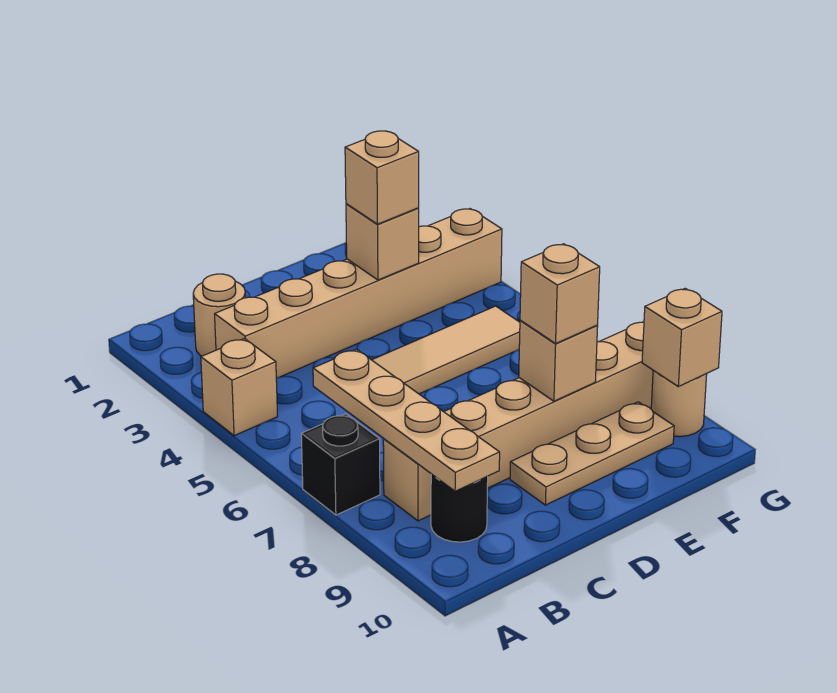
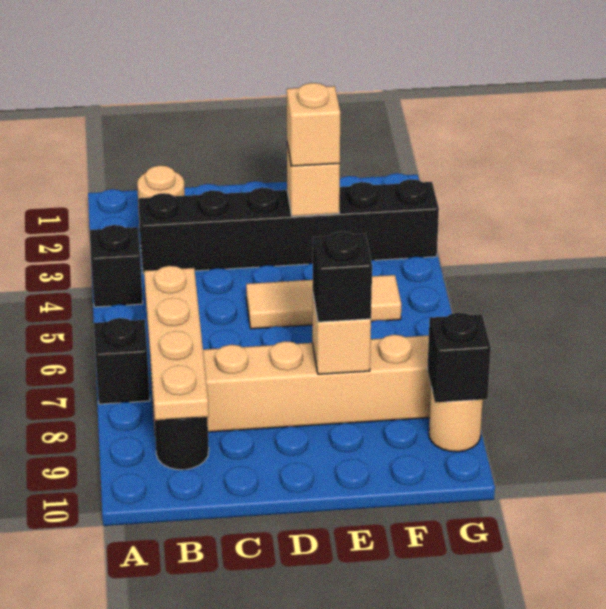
tan 1x1 brick [201,339,278,436] -> black 1x1 brick [90,225,143,307]
tan 1x6 brick [215,209,502,378] -> black 1x6 brick [138,179,439,274]
tan 1x3 plate [510,402,674,505] -> none
tan 1x1 brick [520,244,600,344] -> black 1x1 brick [312,232,372,322]
tan 1x1 brick [642,288,722,387] -> black 1x1 brick [427,313,491,403]

